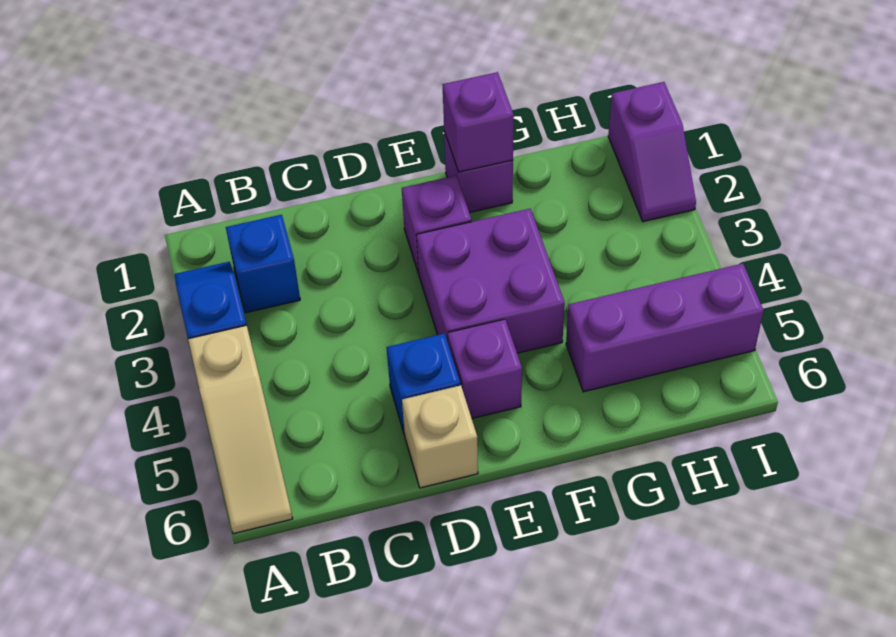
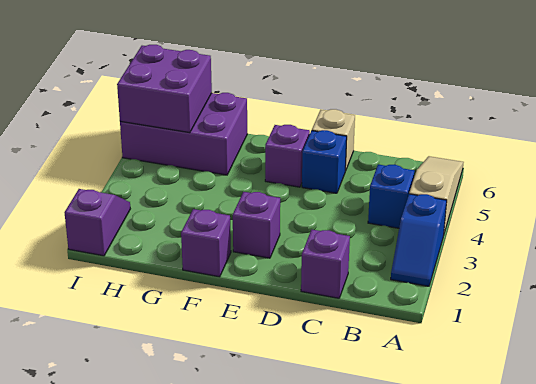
blue 1x1 brick [226,215,300,313] -> blue 1x1 brick moved to [368,164,414,228]
purple 2x2 brick [416,209,565,353] -> purple 2x2 brick moved to [117,45,212,133]
purple 1x1 brick [442,72,514,172] -> purple 1x1 brick moved to [301,230,350,298]
purple 1x3 brick [566,264,763,392] -> purple 2x3 brick [120,93,247,175]

